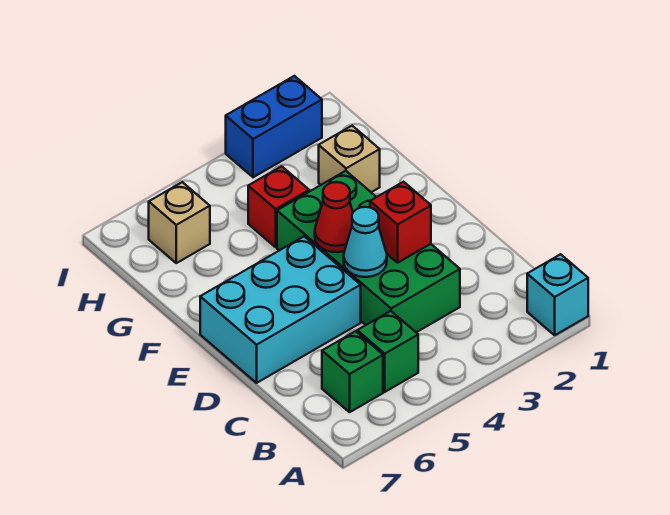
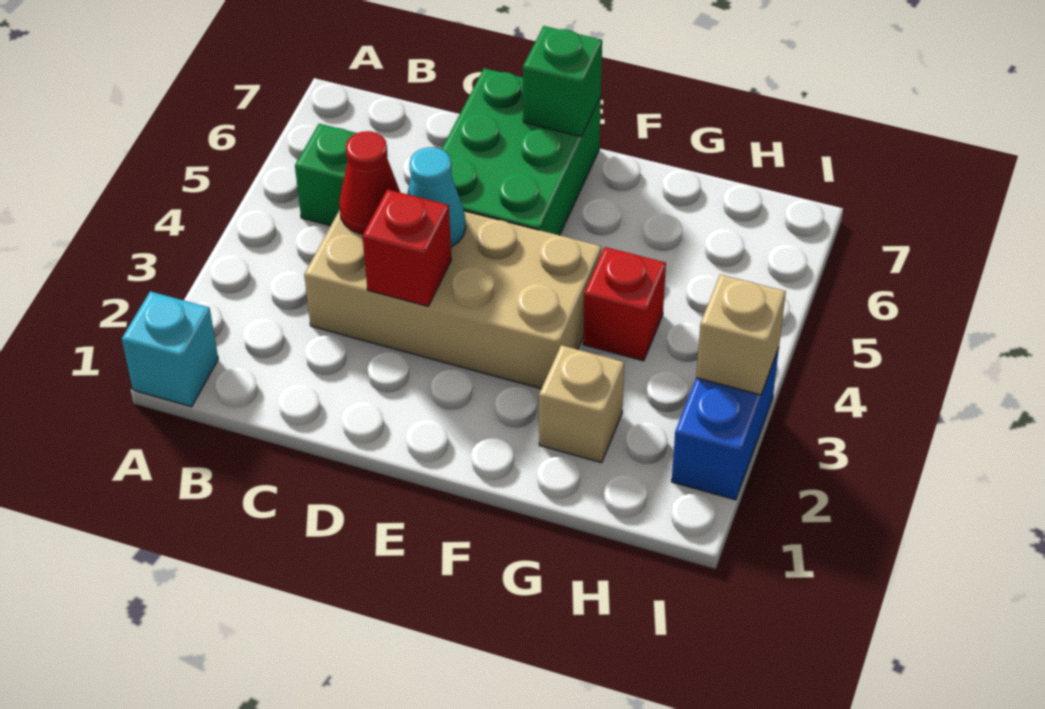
green 1x1 brick [322,331,383,412] -> green 1x1 brick moved to [523,26,602,137]
green 2x4 brick [277,171,460,332] -> tan 2x4 brick [304,210,602,389]
cyan 2x3 brick [200,236,361,383] -> green 2x3 brick [442,68,601,235]
red 1x1 cone [315,182,353,252] -> red 1x1 cone moved to [339,131,401,234]
tan 1x1 brick [149,182,210,263] -> tan 1x1 brick moved to [696,274,786,395]

